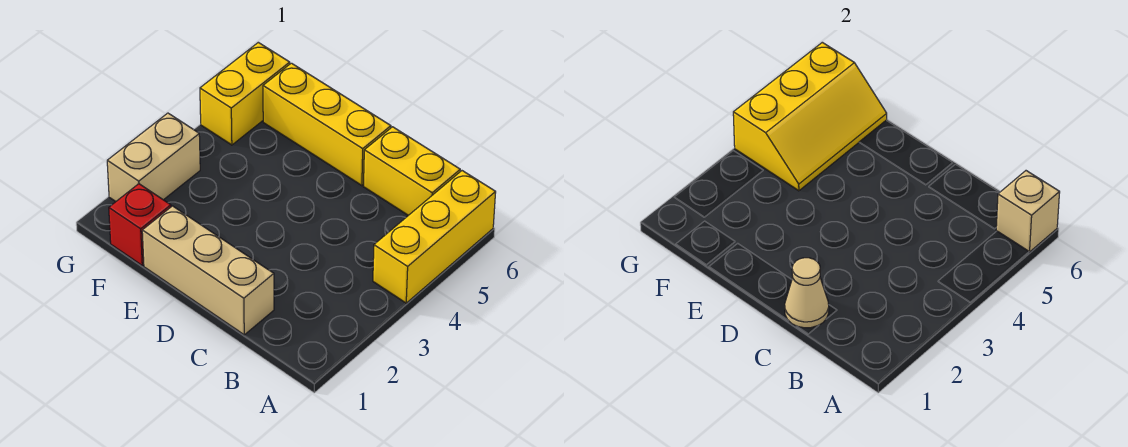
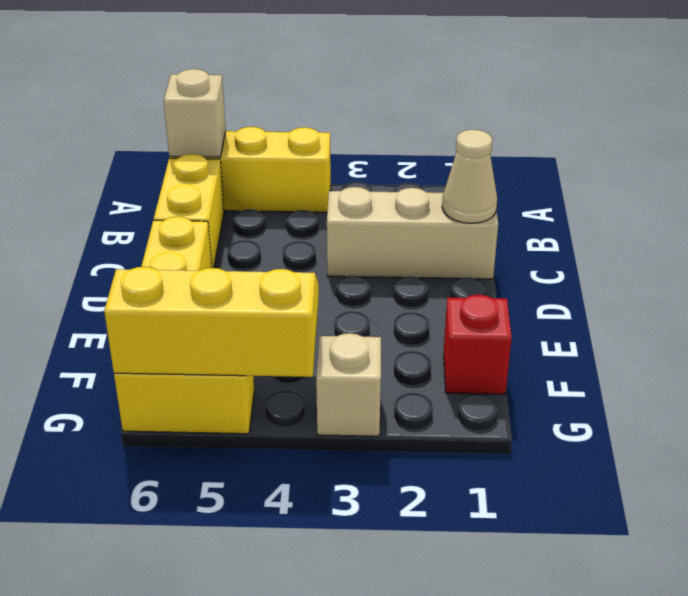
tan 1x3 brick [142,206,274,335] -> tan 1x3 brick turned to [327,187,498,279]
tan 1x2 brick [107,113,200,202] -> tan 1x1 brick [316,333,381,436]

